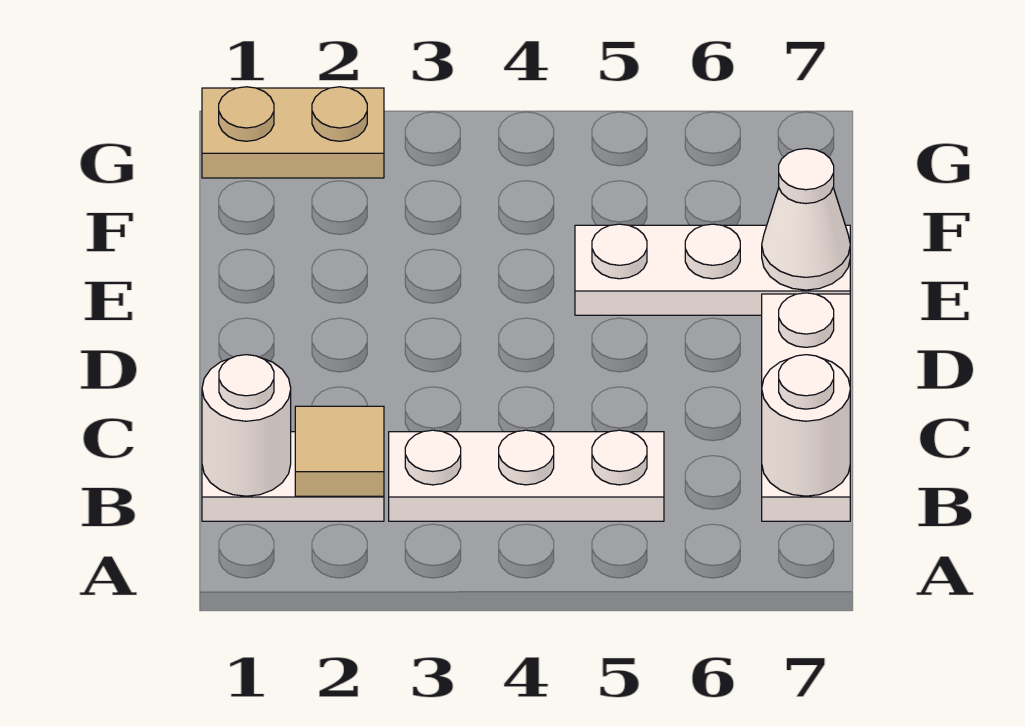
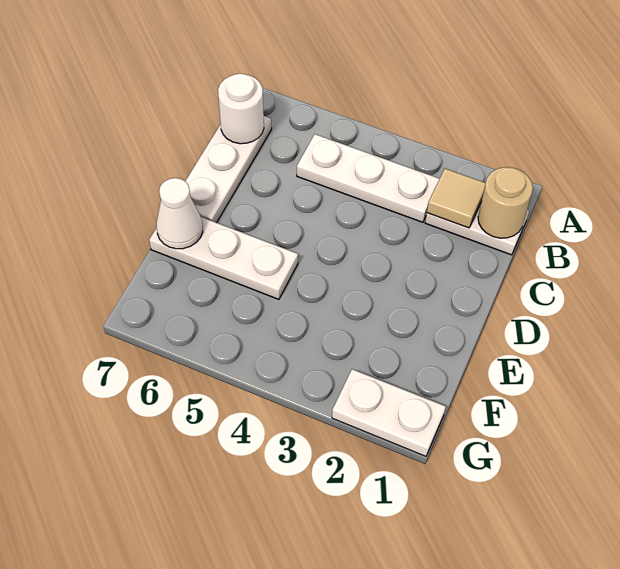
white 1x1 round brick [202,355,291,496] -> tan 1x1 round brick [478,167,533,238]
tan 1x2 plate [202,87,384,178] -> white 1x2 plate [332,369,446,456]

